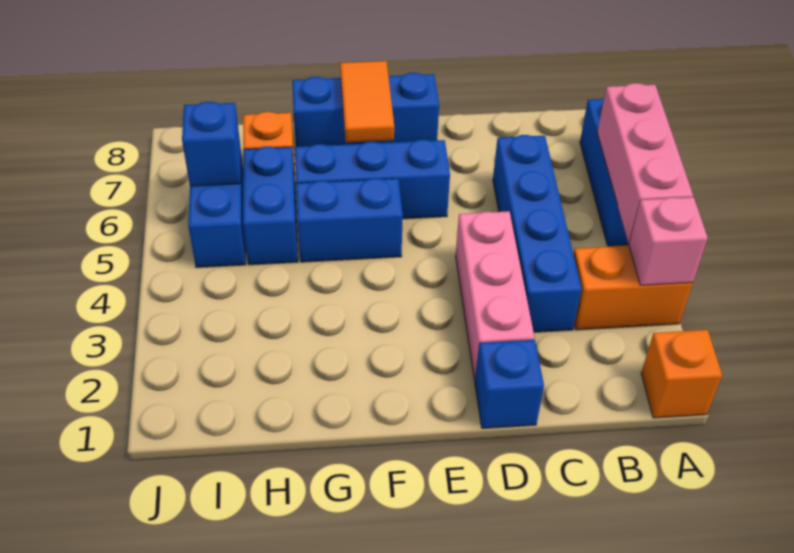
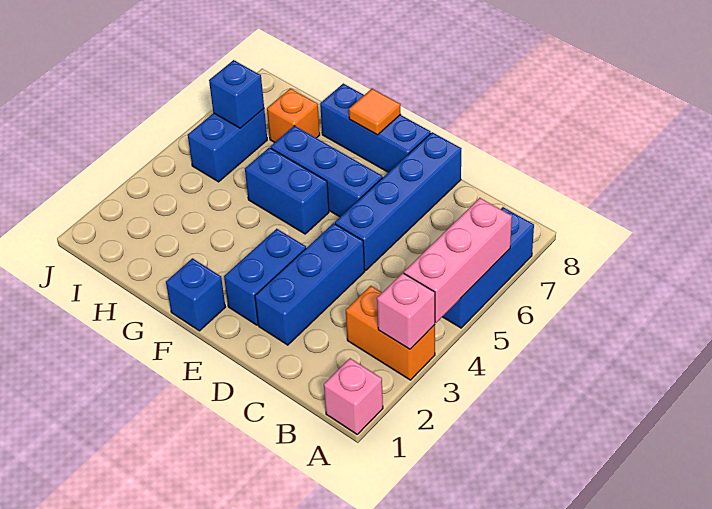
orange 1x1 brick [641,330,722,418] -> pink 1x1 brick [324,358,383,434]
blue 1x4 brick [493,135,582,332] -> blue 1x4 brick moved to [335,132,461,270]
blue 1x1 brick [475,340,544,428] -> blue 1x1 brick moved to [166,258,225,331]
pink 1x3 brick [456,211,534,380] -> blue 1x3 brick [255,223,365,345]
orange 1x2 tile [340,61,394,142] -> orange 1x1 tile [349,89,401,135]
blue 1x2 brick [243,147,298,265] -> blue 1x2 brick moved to [224,229,306,325]

